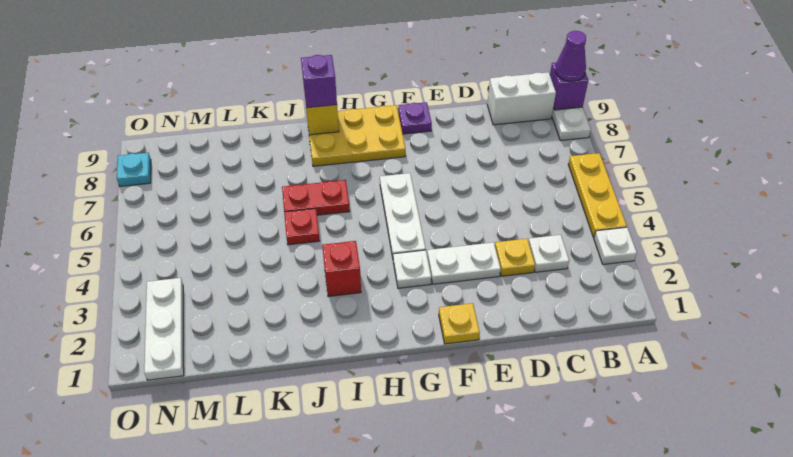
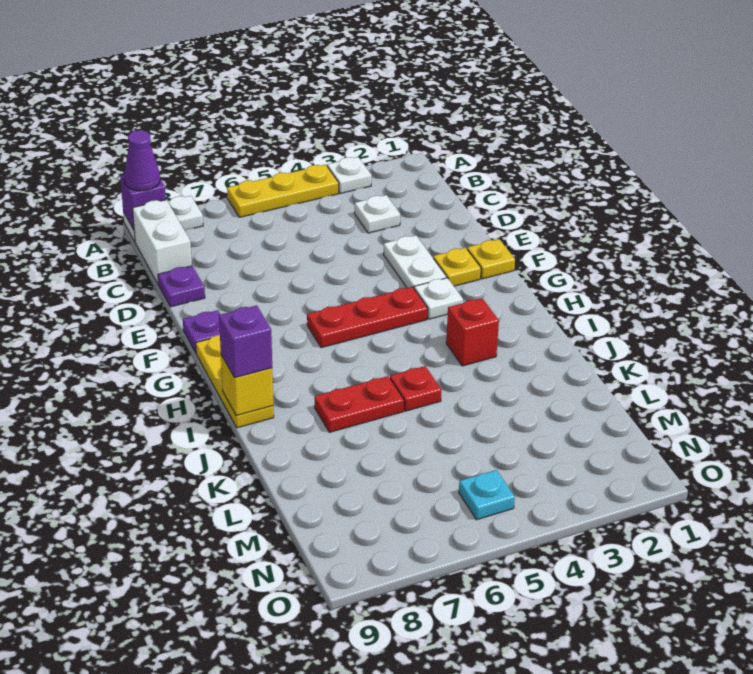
yellow 1x1 plate [495,239,535,276] -> yellow 1x1 plate moved to [433,248,481,286]
none -> purple 1x1 plate [158,266,205,307]
white 1x3 plate [380,173,426,257] -> red 1x3 plate [307,287,428,348]
yellow 2x3 plate [309,105,405,166] -> yellow 1x3 plate [196,335,274,428]
red 1x2 plate [282,180,350,215] -> red 1x2 plate turned to [315,376,404,432]
white 1x3 plate [144,278,184,380] -> none
cyan 1x1 plate [117,153,151,186] -> cyan 1x1 plate moved to [459,470,515,520]

